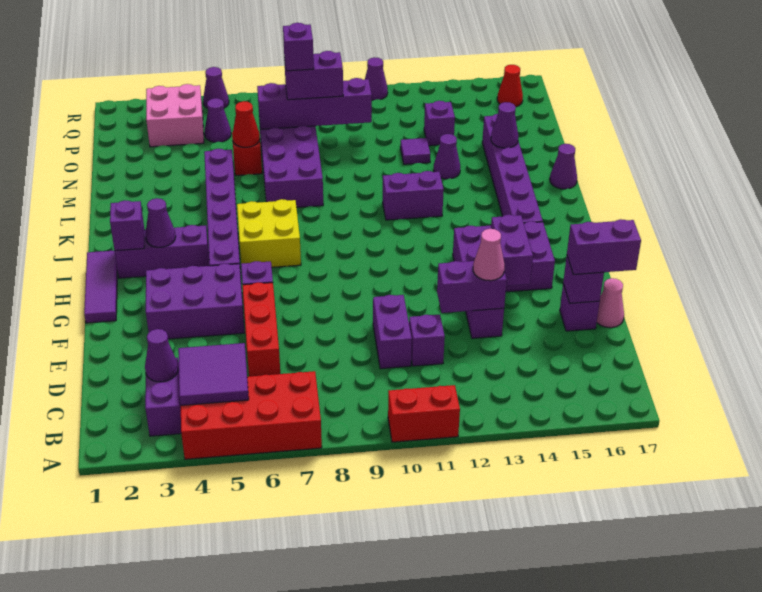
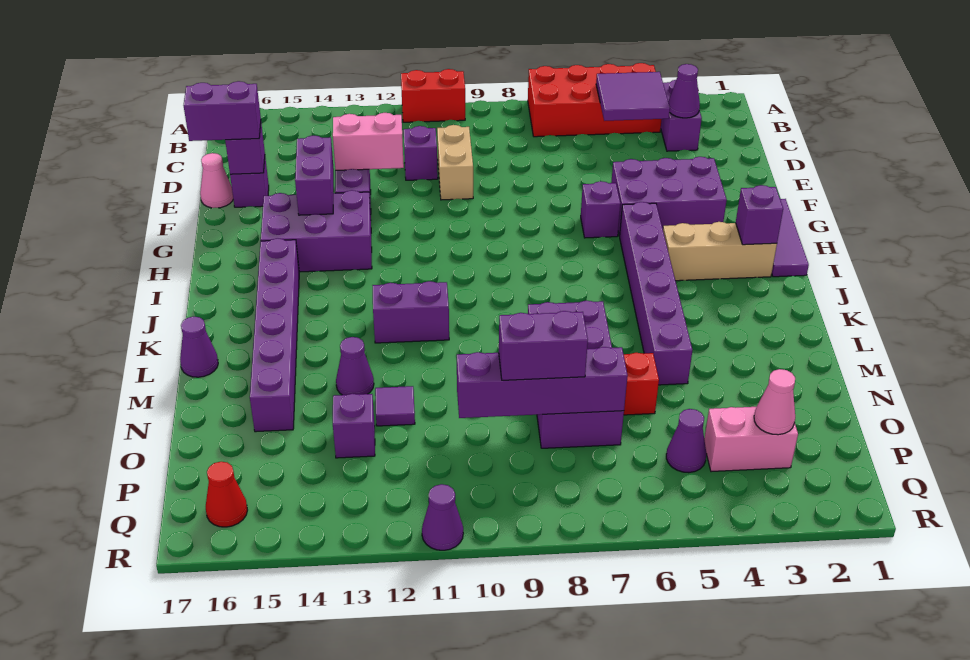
red 1x3 brick [243,282,280,376] -> none
purple 1x2 brick [373,295,412,369] -> tan 1x2 brick [437,125,473,200]
purple 1x2 brick [437,261,507,313] -> pink 1x2 brick [333,113,404,170]
pink 1x1 cone [473,229,504,281] -> pink 1x1 cone moved to [754,369,795,435]
purple 1x3 brick [115,225,209,278] -> tan 1x3 brick [663,222,777,281]
purple 1x1 cone [145,198,176,247] -> none
yellow 2x2 brick [237,199,301,267] -> none
purple 1x1 cone [491,102,518,148] -> none
red 1x1 cone [232,101,260,147] -> none
purple 1x1 brick [283,23,314,71] -> none
pink 2x2 brick [146,84,204,147] -> pink 1x2 brick [704,407,798,472]
purple 1x1 cone [203,67,229,108] -> none

